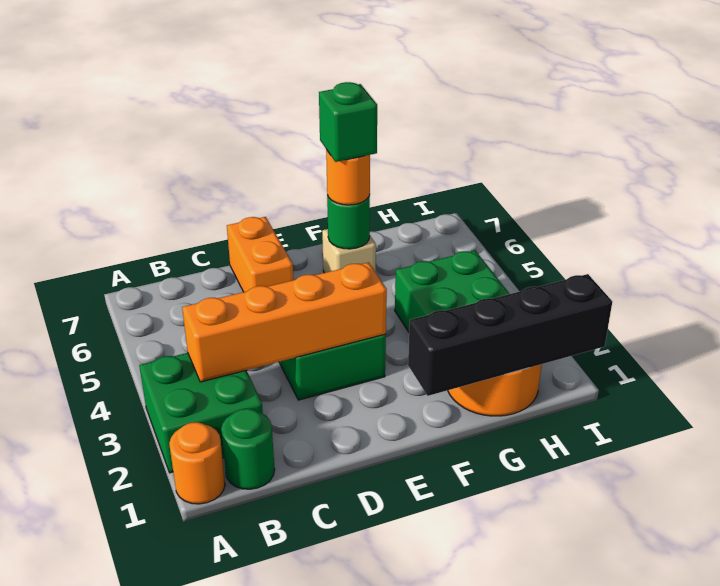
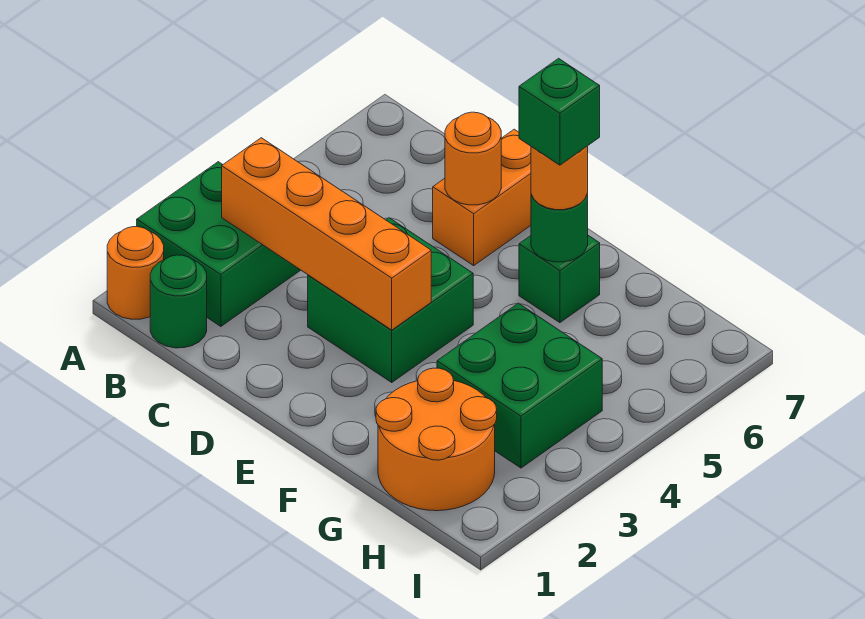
none -> orange 1x1 round brick [445,112,501,205]
black 1x4 brick [408,274,612,396] -> none
tan 1x1 brick [322,229,376,273] -> green 1x1 brick [519,236,600,323]

